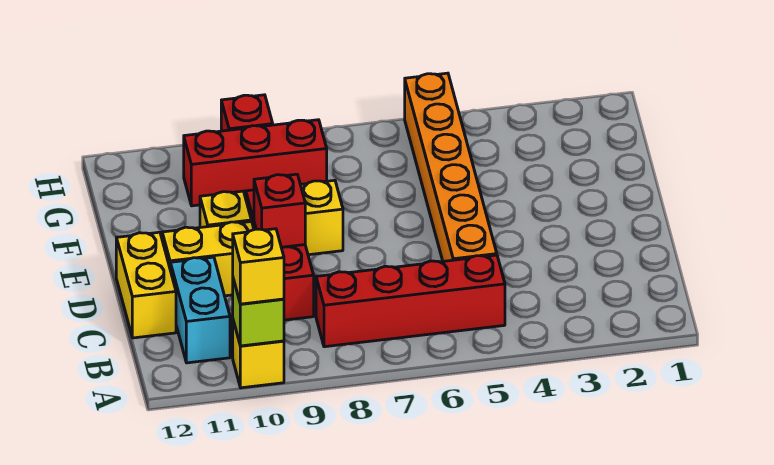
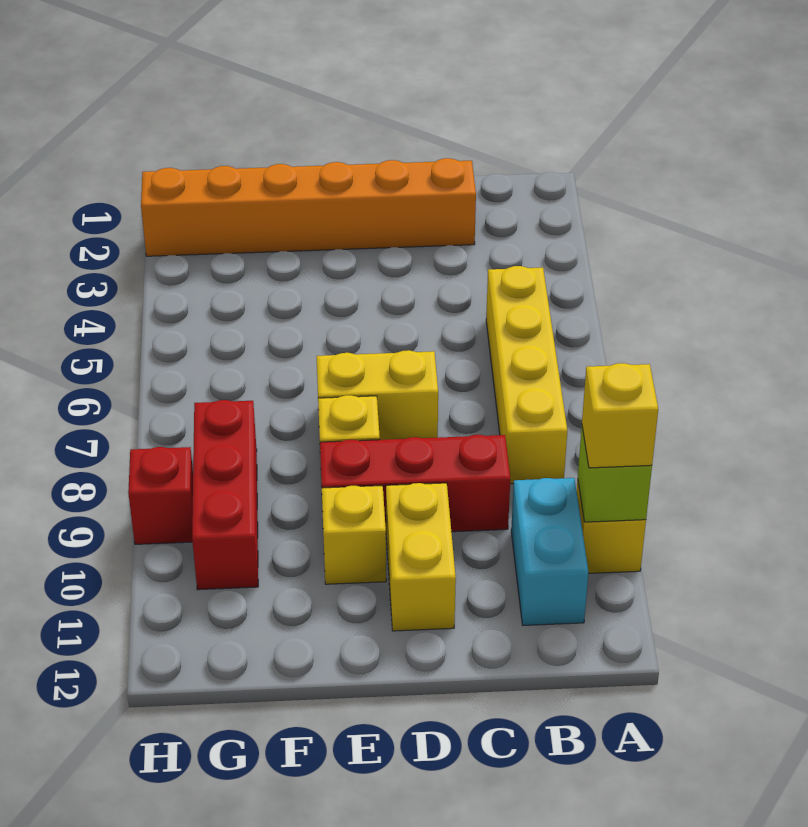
red 1x4 brick [316,255,505,347] -> yellow 1x4 brick [486,266,567,484]
cyan 1x2 brick [170,257,230,363] -> cyan 1x2 brick turned to [511,478,588,625]
orange 1x6 brick [405,73,497,261] -> orange 1x6 brick moved to [141,158,476,256]
yellow 1x2 brick [116,232,176,338] -> yellow 1x2 brick moved to [316,350,438,440]
red 1x1 brick [254,174,305,247] -> none

